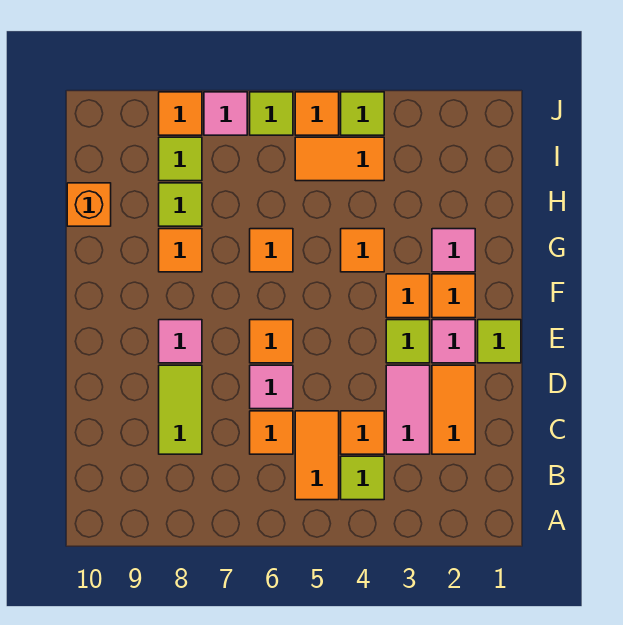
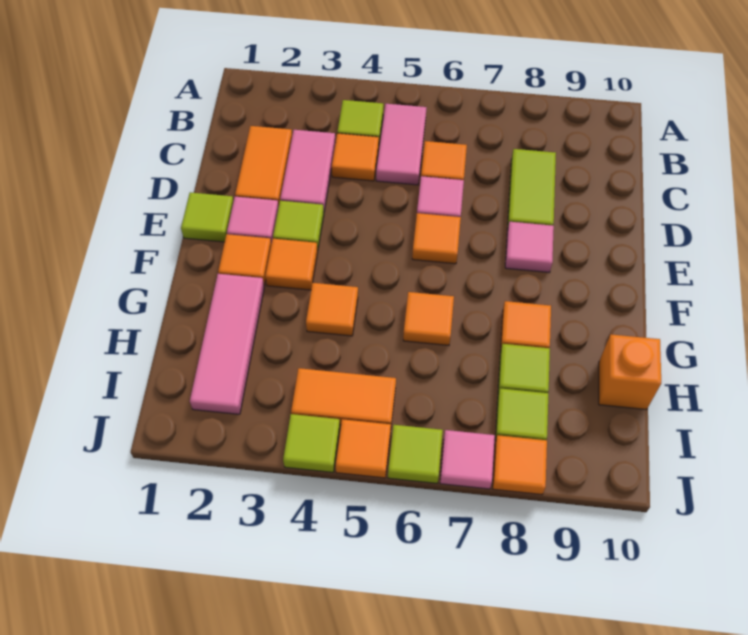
orange 1x2 tile [295,411,339,500] -> pink 1x2 tile [376,104,426,185]
pink 1x1 tile [432,229,475,272] -> pink 1x3 tile [190,274,264,414]

